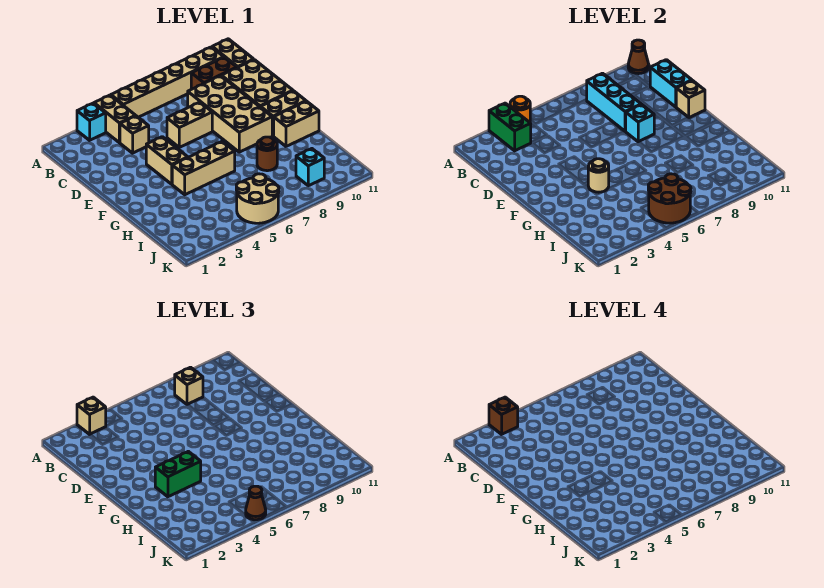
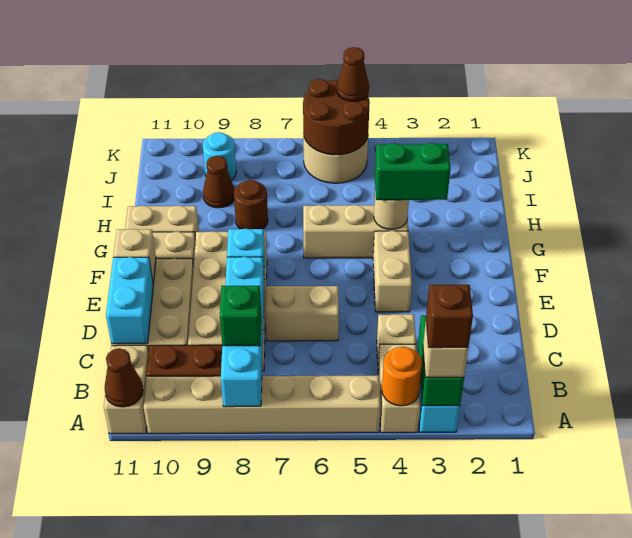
cyan 1x3 brick [587,73,641,131] -> cyan 1x4 brick [221,257,264,407]
tan 1x1 brick [175,367,203,405] -> green 1x1 brick [220,286,261,346]
none -> brown 1x1 cone [203,156,235,208]
cyan 1x1 brick [296,149,324,186] -> cyan 1x1 round brick [203,132,236,180]

